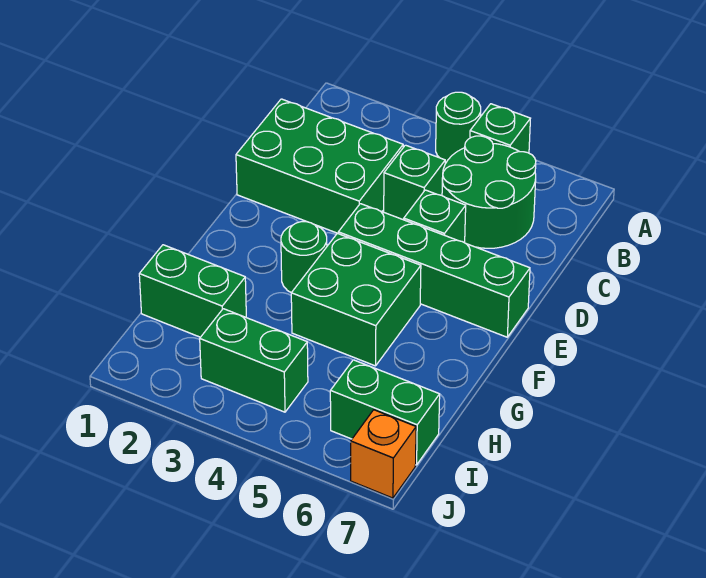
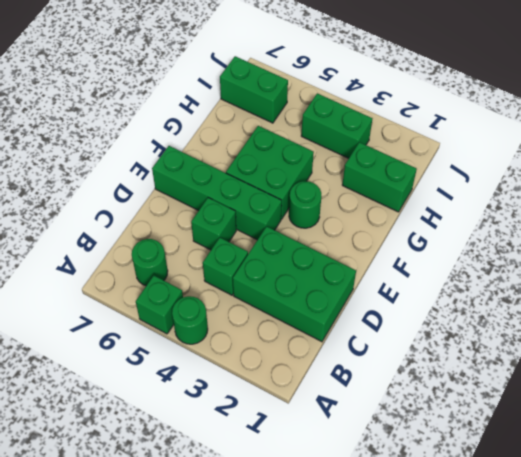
green 2x2 round brick [442,136,536,248] -> green 1x1 round brick [132,239,168,286]
orange 1x1 brick [351,410,416,498] -> none

